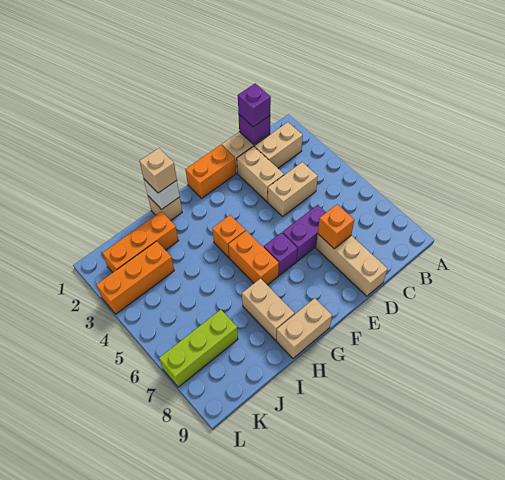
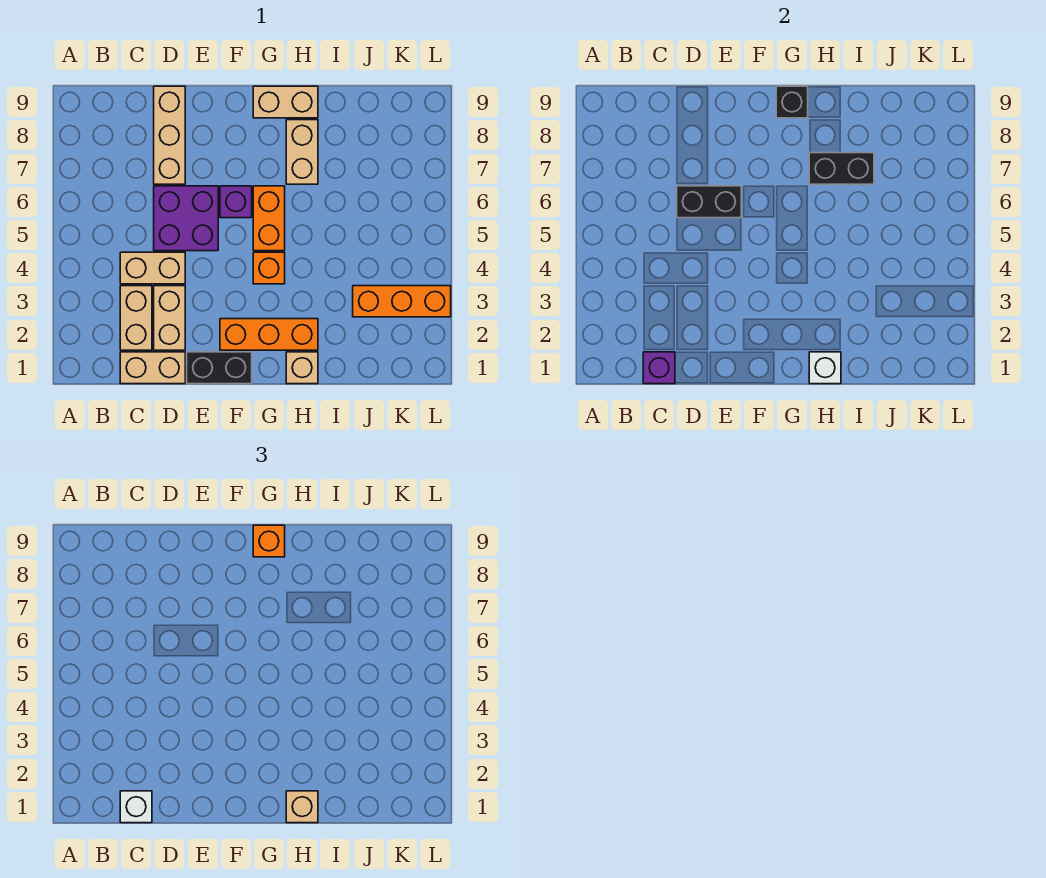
tan 1x2 brick [254,122,303,168] -> tan 1x2 brick turned to [120,286,152,350]
purple 1x1 brick [238,83,271,127] -> white 1x1 brick [120,791,152,823]
purple 1x2 brick [282,205,326,261] -> purple 2x2 brick [154,186,218,251]
none -> black 1x2 brick [677,186,741,218]
orange 1x1 brick [318,204,354,249] -> orange 1x1 brick moved to [253,525,285,557]
orange 1x2 brick [185,145,236,198] -> black 1x2 brick [187,352,252,384]
none -> black 1x1 brick [776,86,808,118]
none -> black 1x2 brick [809,153,874,184]
orange 1x3 brick [103,211,179,273] -> orange 1x3 brick moved to [220,319,318,350]
lime 1x3 brick [159,310,238,387] -> none

